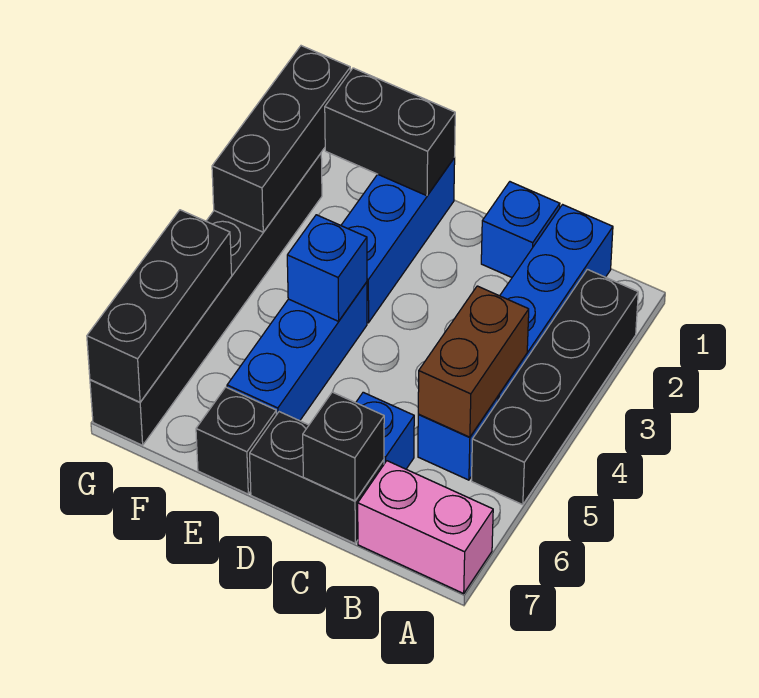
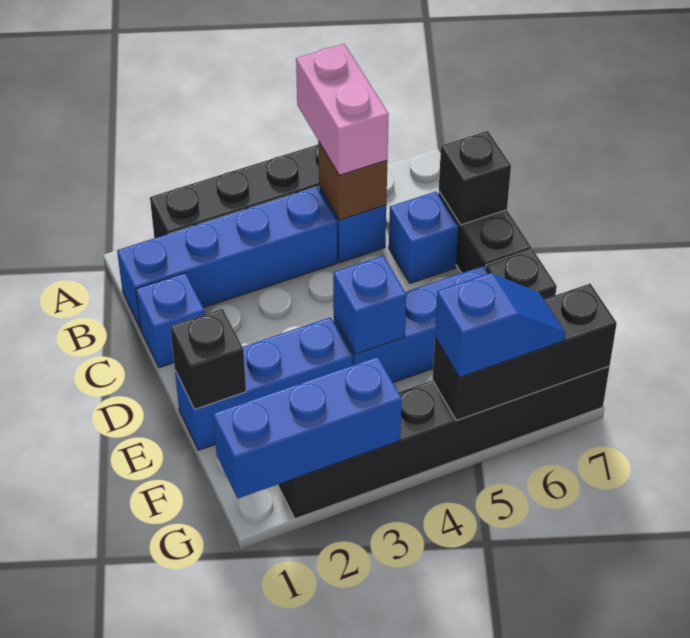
pink 1x2 brick [358,461,493,593] -> pink 1x2 brick moved to [296,44,389,175]
brown 1x2 brick [418,286,529,437] -> brown 1x1 brick [318,141,387,220]
black 1x2 brick [325,68,455,196] -> black 1x1 brick [170,309,246,409]
black 1x3 brick [212,46,350,232] -> blue 1x3 brick [213,357,402,498]
none -> blue 1x2 slope [435,273,565,377]

